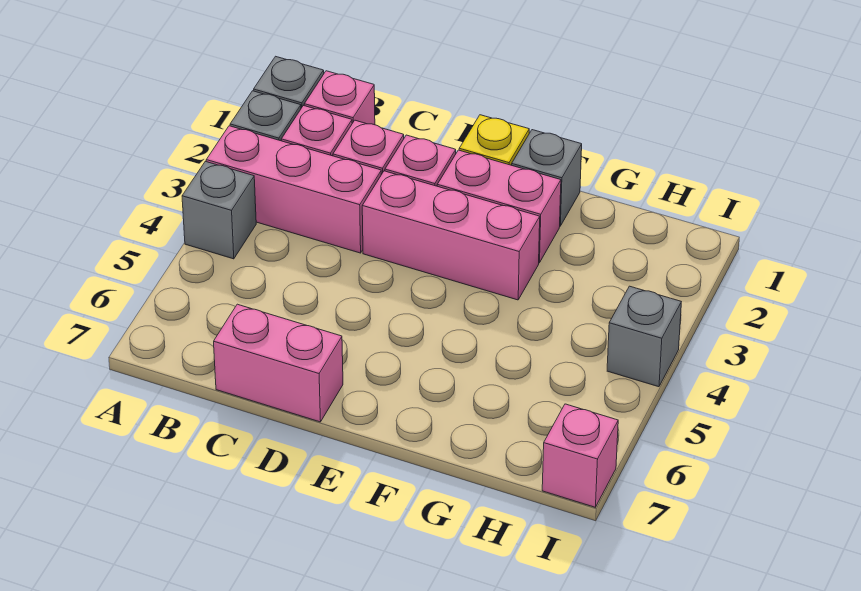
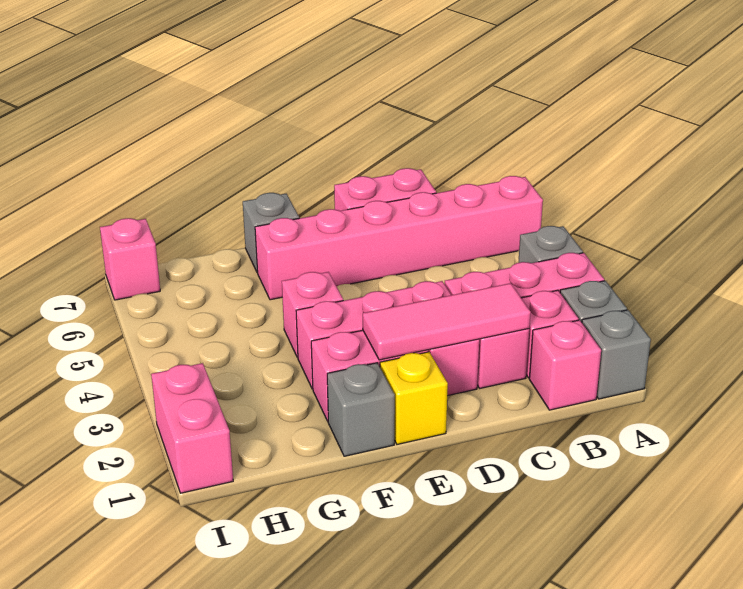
none -> pink 1x6 brick [255,176,543,300]
none -> pink 1x3 tile [363,283,531,360]
none -> pink 1x1 brick [282,272,343,358]
none -> pink 1x2 brick [151,363,233,493]
grey 1x1 brick [607,286,681,387] -> grey 1x1 brick moved to [243,193,299,273]

